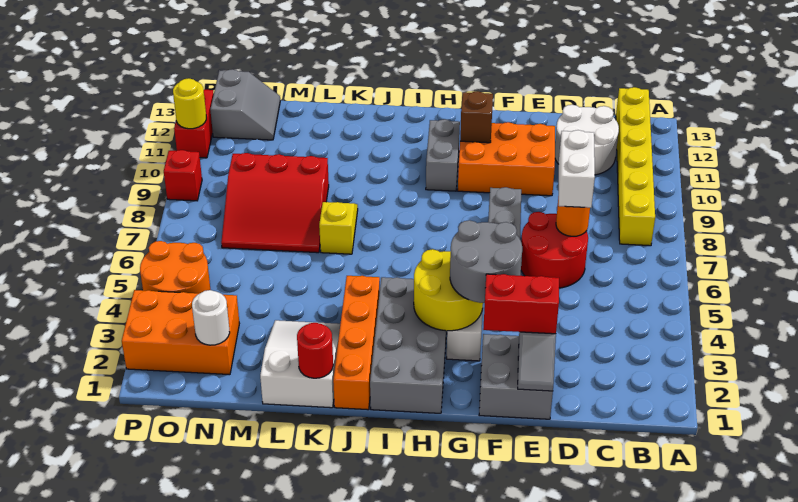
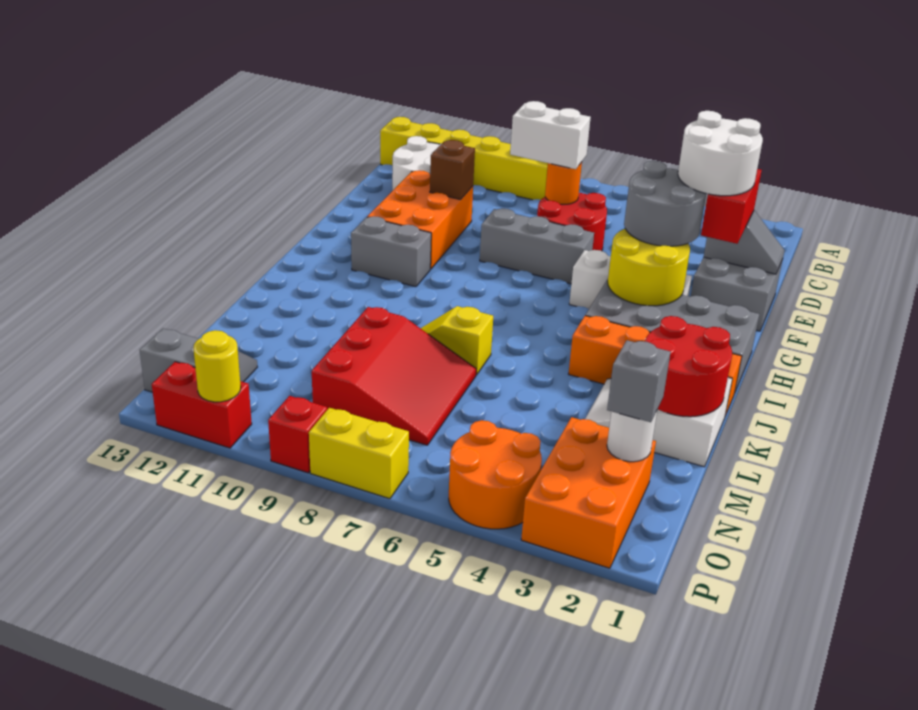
none -> white 2x2 round brick [678,111,763,196]
brown 1x1 brick [460,91,493,143] -> brown 1x1 brick moved to [430,140,475,200]
red 1x1 round brick [297,323,333,378] -> red 2x2 round brick [645,316,732,417]
none -> grey 1x1 brick [607,340,671,422]
none -> yellow 1x2 brick [309,408,409,499]

